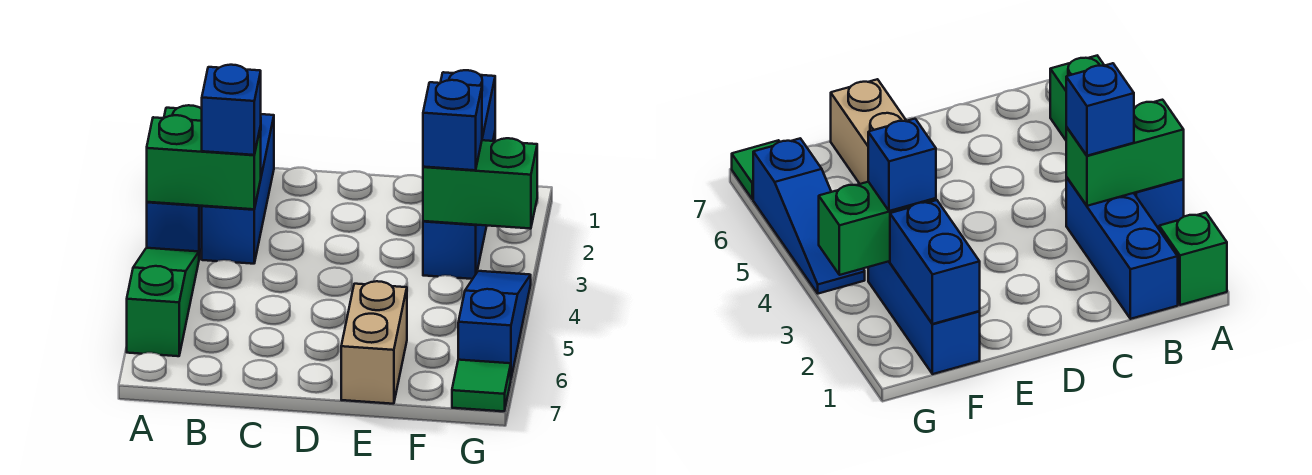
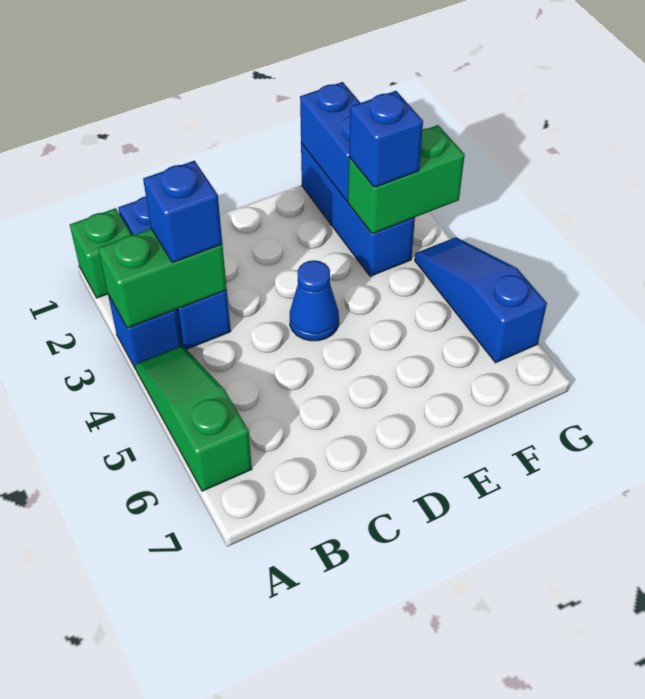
none -> blue 1x1 cone [290,260,339,341]
tan 1x2 brick [341,281,407,404] -> none
green 1x1 tile [452,360,511,411] -> none

